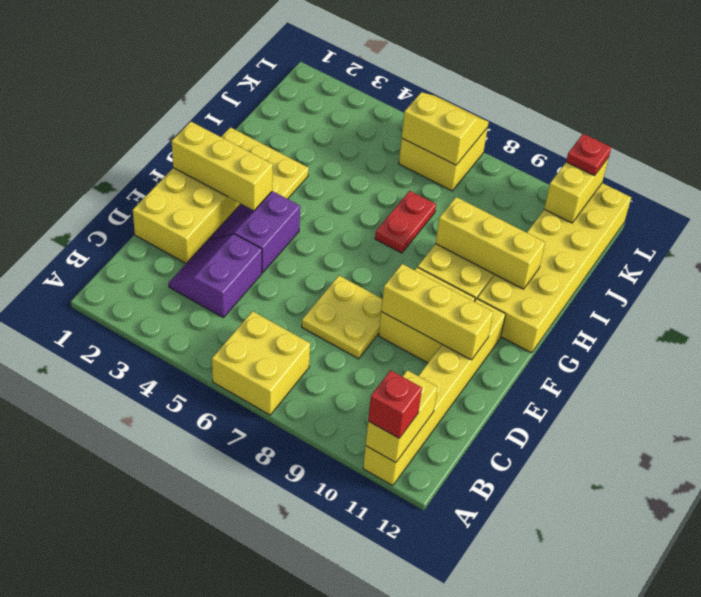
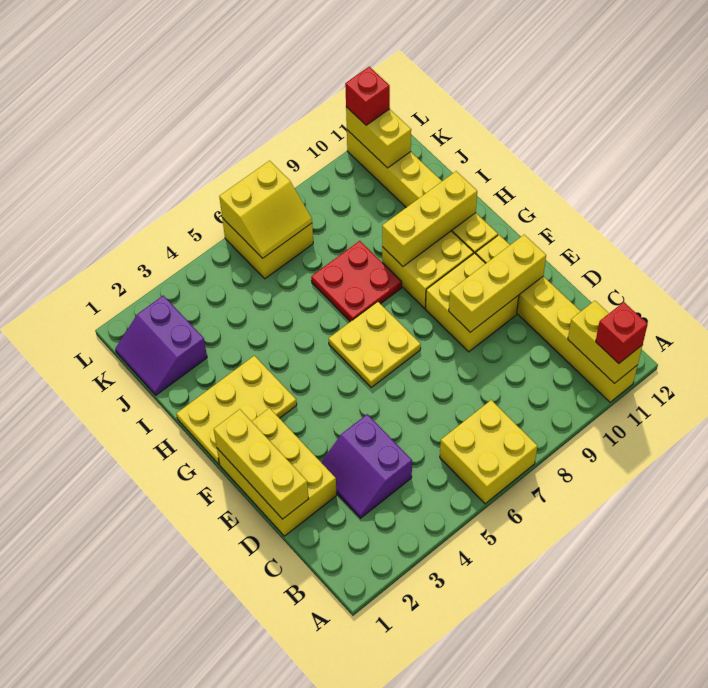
yellow 2x2 plate [302,276,383,359] -> yellow 2x2 plate moved to [329,302,421,387]
purple 2x2 slope [209,191,300,273] -> purple 2x2 slope moved to [115,296,207,395]
yellow 1x3 brick [172,122,273,210] -> yellow 1x3 brick turned to [214,409,309,519]
yellow 2x6 brick [477,183,631,353] -> yellow 1x6 brick [347,130,498,254]
red 1x2 plate [375,191,436,253] -> red 2x2 plate [311,241,402,322]
yellow 2x2 slope [402,92,489,165] -> yellow 2x2 slope turned to [219,161,312,258]
red 1x1 plate [566,134,611,176] -> red 1x1 brick [345,67,390,125]

